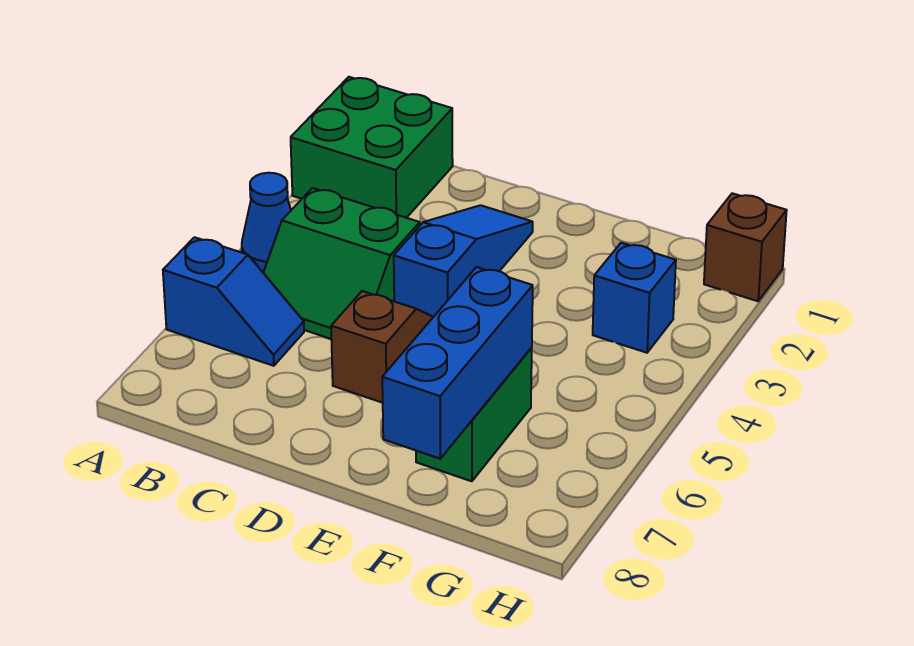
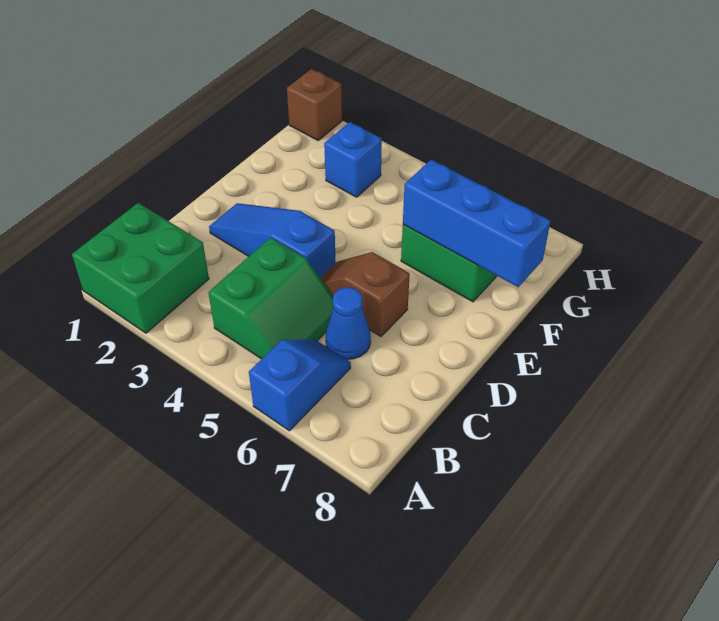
blue 1x1 cone [242,173,291,271] -> blue 1x1 cone moved to [326,287,371,359]

